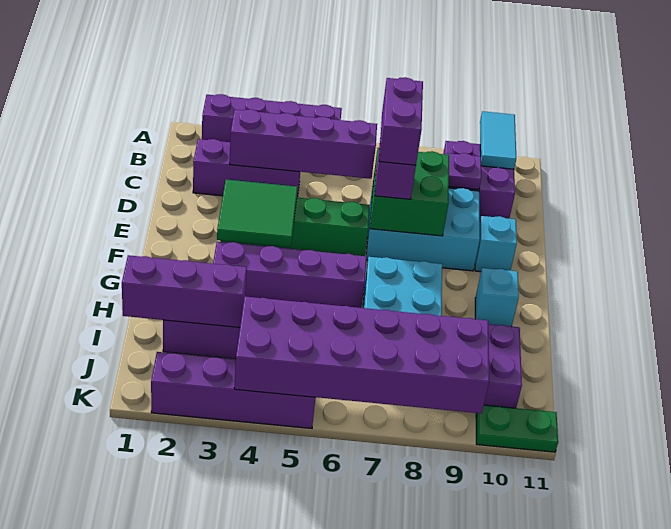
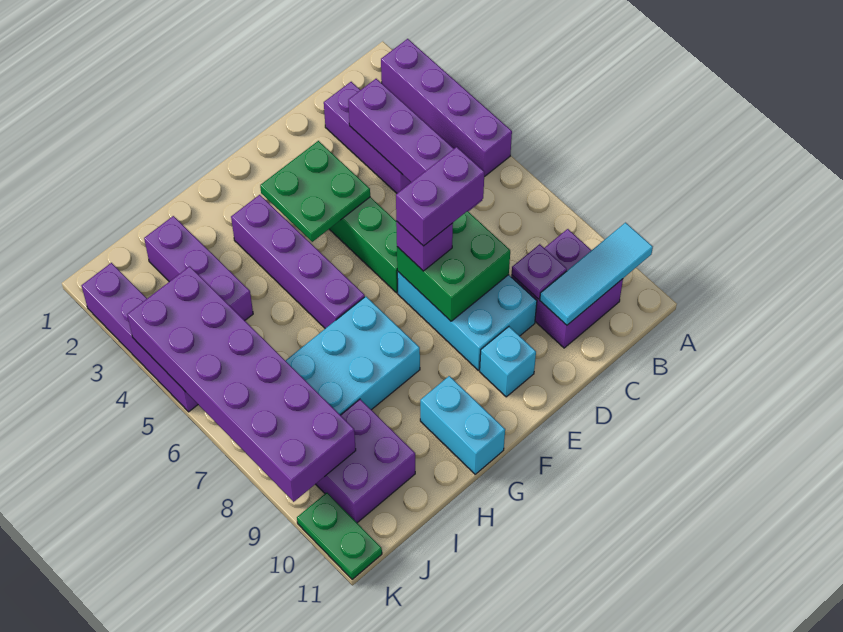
cyan 1x2 tile [480,111,516,169] -> cyan 1x3 tile [540,223,653,325]
green 2x2 tile [217,180,298,247] -> green 2x2 plate [260,141,370,242]
cyan 1x1 brick [475,268,519,326] -> cyan 1x2 brick [420,376,505,474]
purple 1x3 brick [122,255,247,327] -> none

